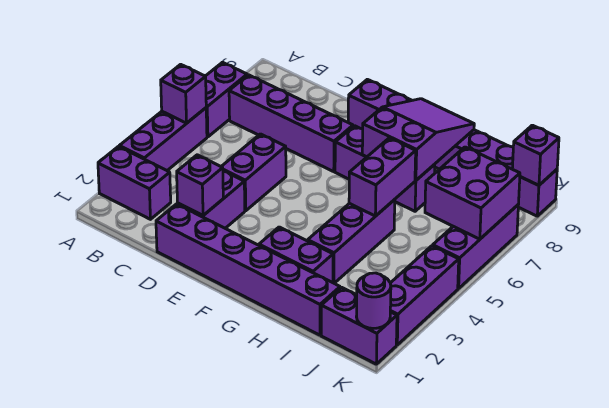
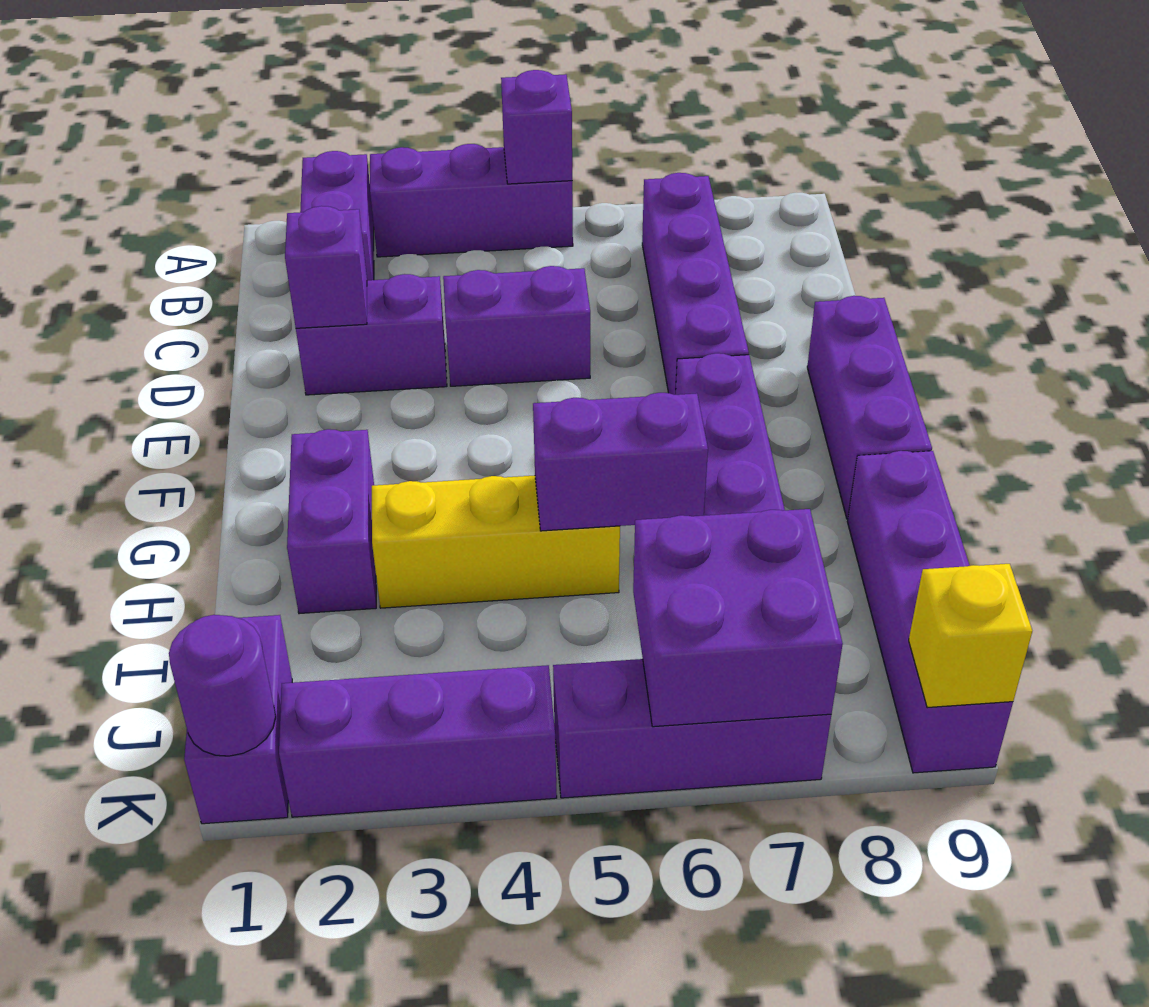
purple 1x2 brick [205,62,247,137] -> none
purple 1x6 brick [156,204,340,335] -> none
purple 2x3 slope [362,99,474,181] -> none
purple 1x3 brick [308,200,395,283] -> yellow 1x3 brick [372,475,620,608]
purple 1x1 brick [512,125,559,185] -> yellow 1x1 brick [909,564,1032,708]

